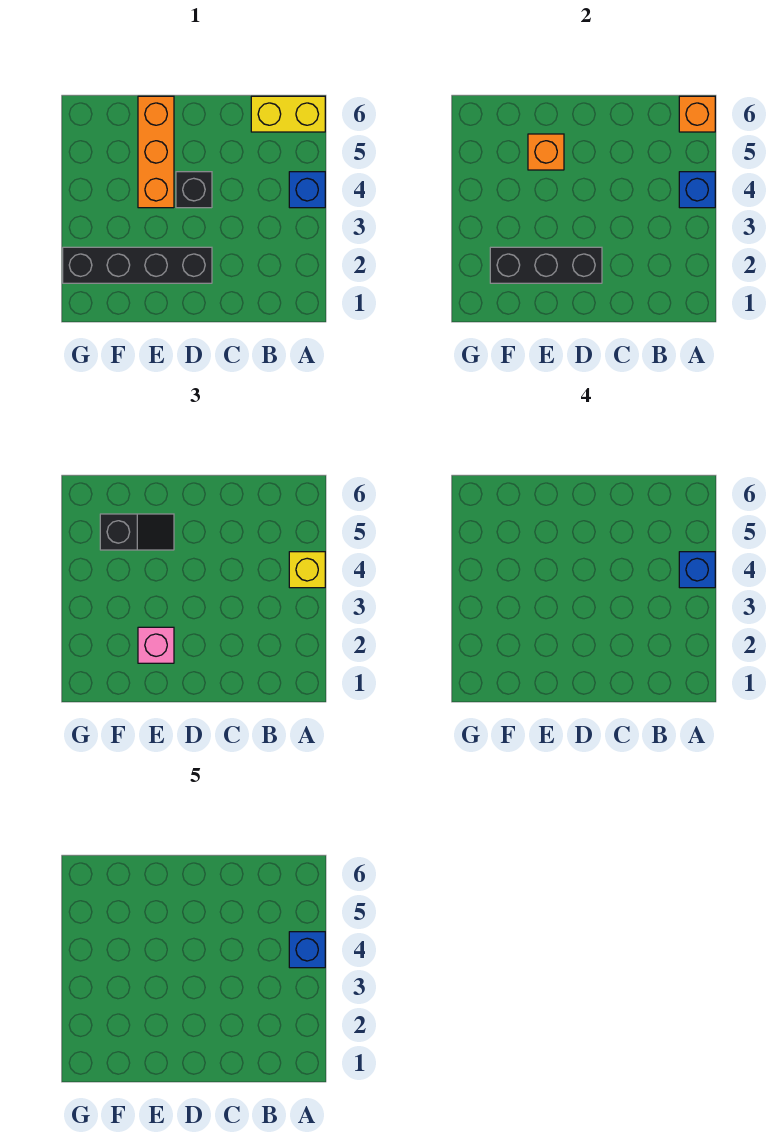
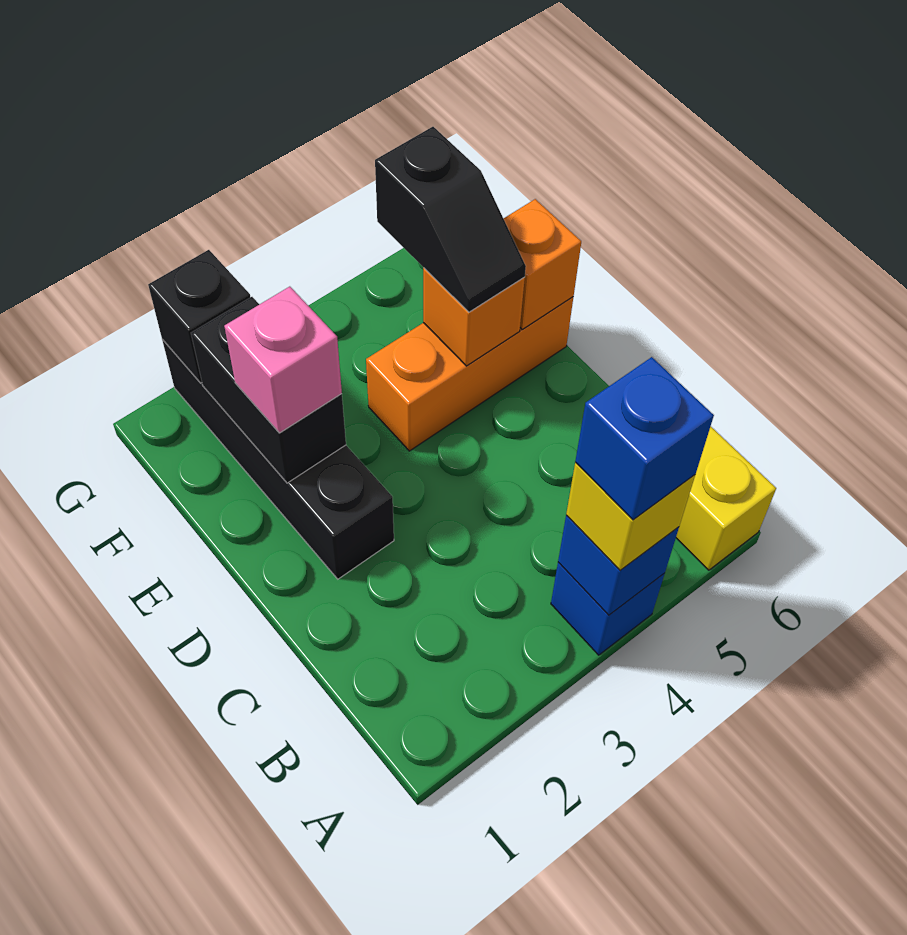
blue 1x1 brick [289,932,325,968] -> none
orange 1x1 brick [679,96,715,132] -> orange 1x1 brick moved to [504,199,581,329]
black 1x3 brick [490,247,602,283] -> black 1x2 brick [191,297,346,483]
black 1x1 brick [176,172,212,208] -> black 1x1 brick moved to [148,250,250,383]

